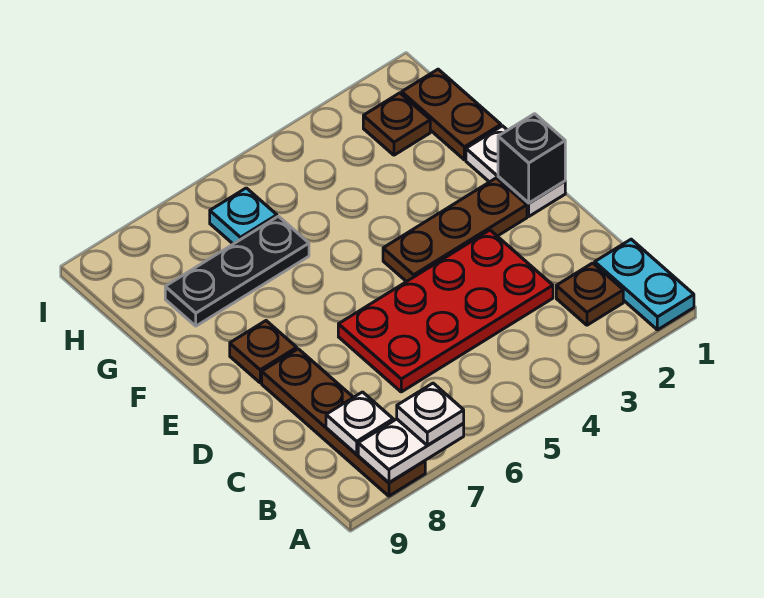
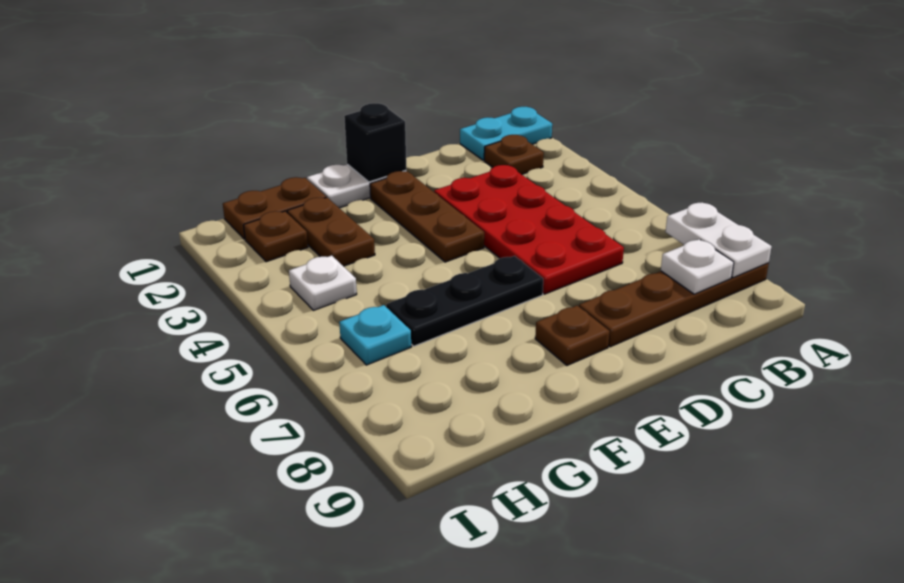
white 1x1 plate [397,383,464,445] -> white 1x1 plate moved to [289,255,357,310]
none -> brown 1x2 plate [287,197,375,266]
black 1x3 plate [165,216,309,326] -> black 1x3 plate turned to [386,256,543,346]

